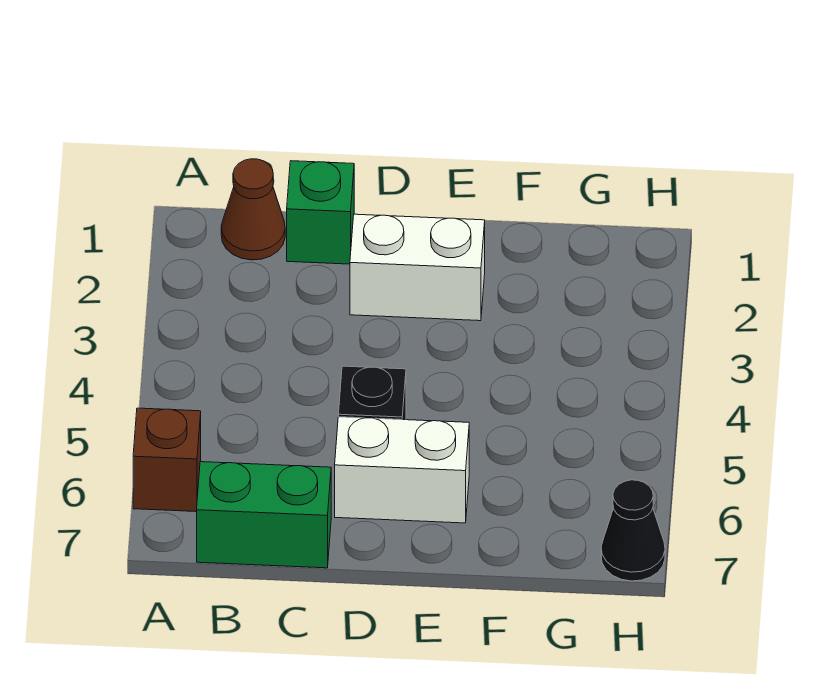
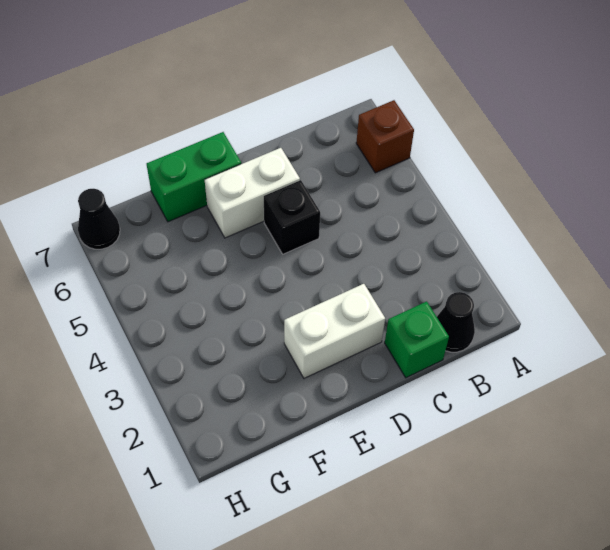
brown 1x1 cone [221,159,285,260] -> black 1x1 cone [437,292,475,352]
green 1x2 brick [197,462,331,568] -> green 1x2 brick moved to [147,132,241,222]

